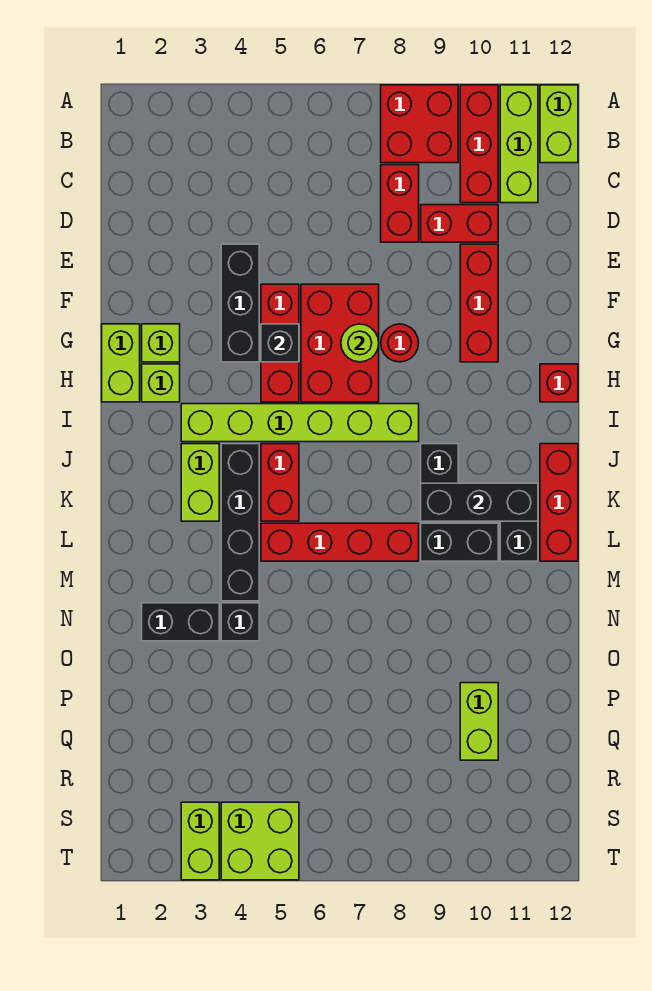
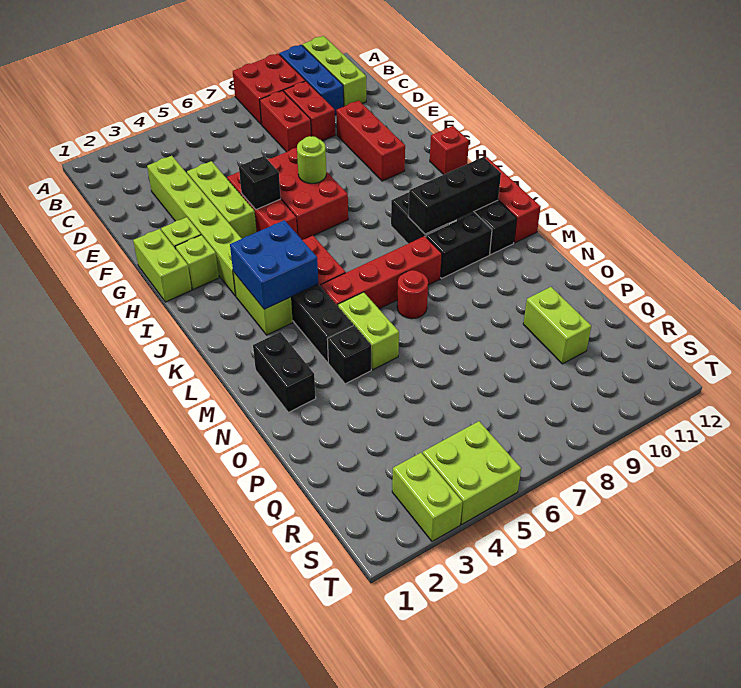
red 1x3 brick [460,85,498,203] -> blue 1x3 brick [279,45,344,115]
lime 1x2 brick [540,85,578,163] -> lime 1x2 brick moved to [338,292,399,370]
red 1x2 brick [421,205,498,242] -> red 1x2 brick turned to [284,81,335,141]
black 1x3 brick [221,244,259,362] -> lime 1x3 brick [187,161,257,239]
red 1x1 round brick [381,324,419,362] -> red 1x1 round brick moved to [397,270,428,319]
lime 1x6 brick [181,404,419,442] -> lime 1x6 brick turned to [147,156,242,296]
none -> blue 2x2 brick [230,220,318,309]
black 1x2 brick [142,603,219,641] -> black 1x2 brick turned to [253,332,316,412]

